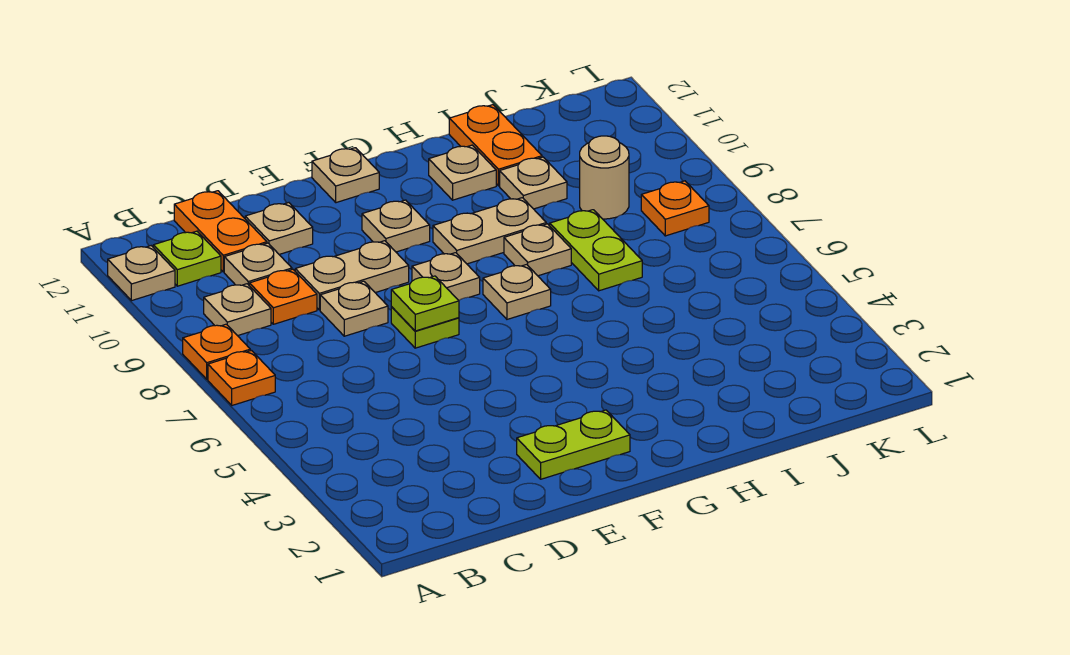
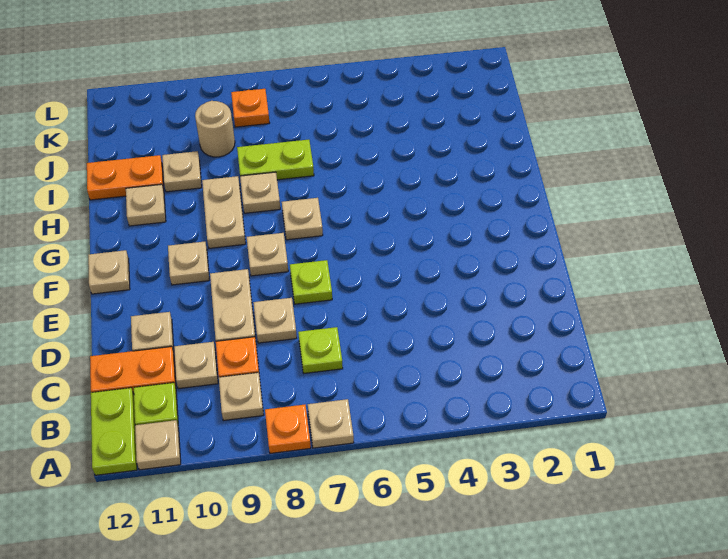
orange 1x1 plate [208,351,275,405] -> tan 1x1 plate [308,399,354,448]
lime 1x2 plate [517,410,630,479] -> lime 1x2 plate moved to [91,388,137,475]
lime 1x1 plate [391,276,459,331] -> lime 1x1 plate moved to [298,327,343,373]

